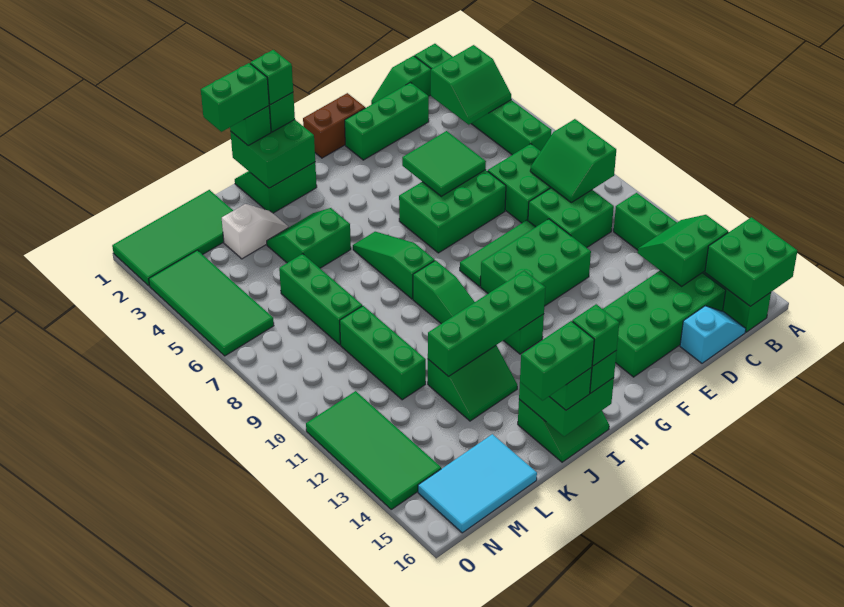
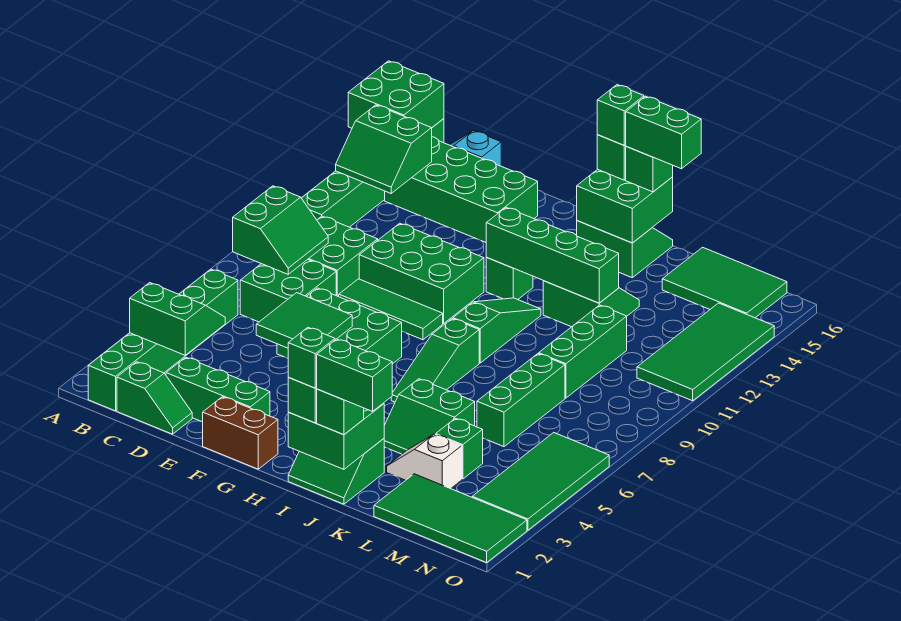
none -> green 1x1 brick [436,418,483,479]
cyan 2x3 tile [418,434,537,533] -> green 2x3 tile [662,247,787,318]

